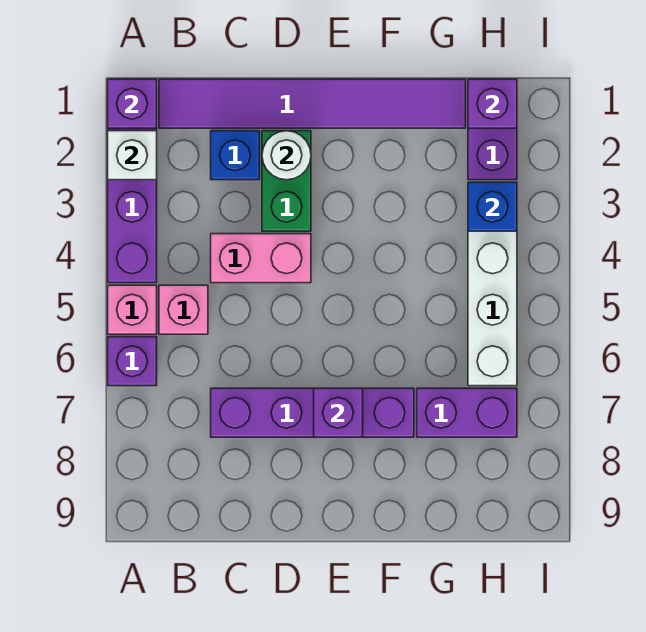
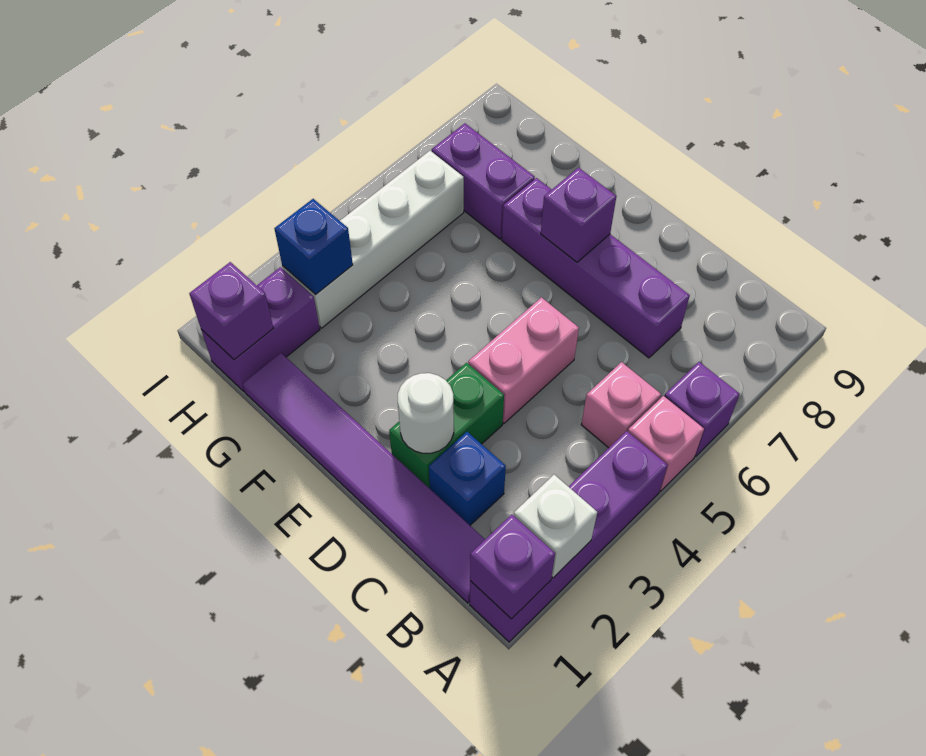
pink 1x2 brick [211,234,311,283] -> pink 1x2 brick turned to [468,297,579,423]

